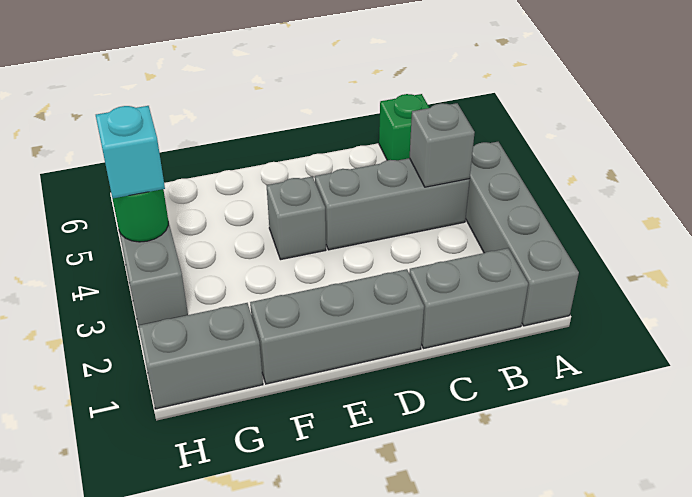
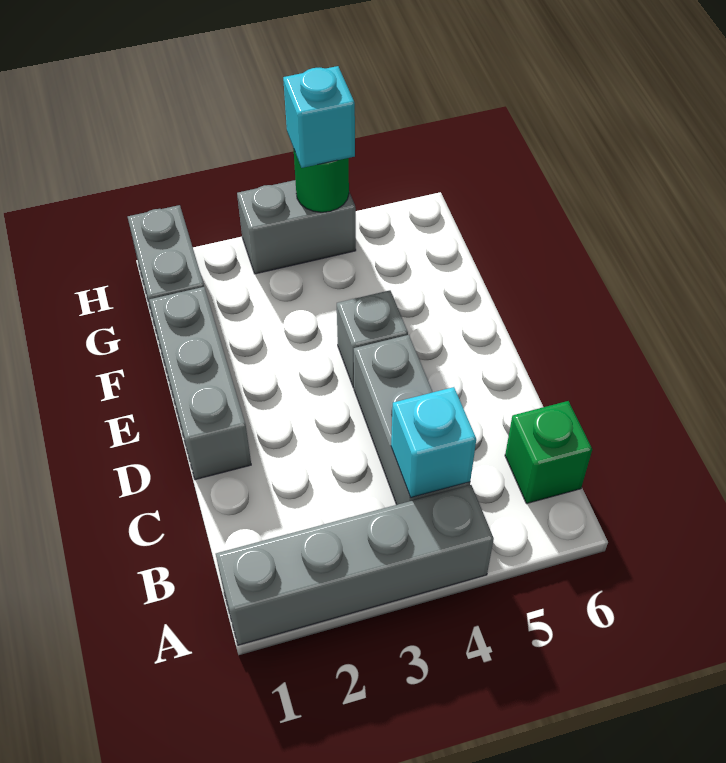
grey 1x2 brick [409,248,528,349] -> none
grey 1x1 brick [410,103,475,187] -> cyan 1x1 brick [391,387,476,498]

